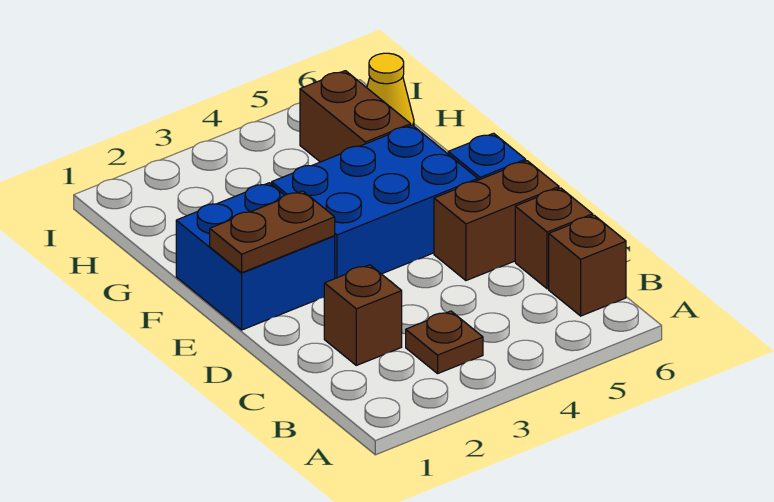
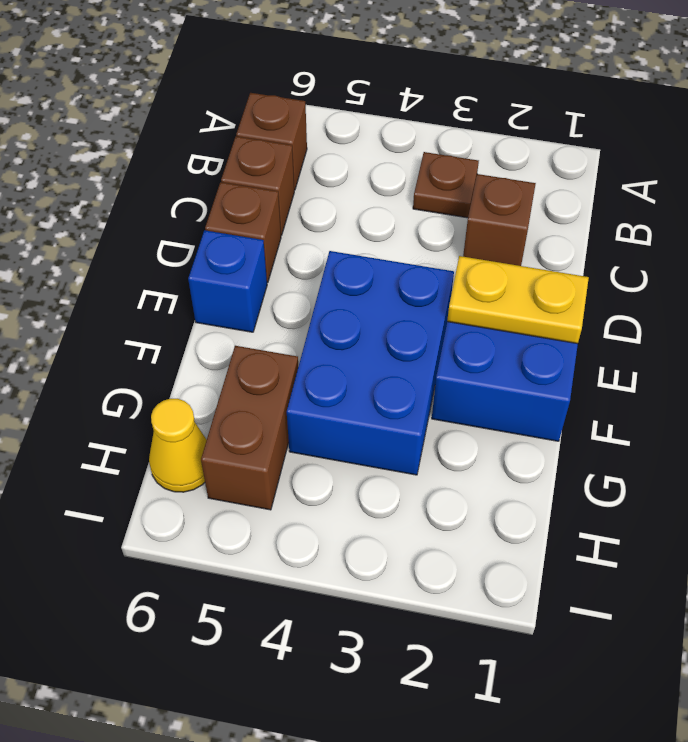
brown 1x2 brick [434,161,559,281] -> brown 1x1 brick [205,182,281,283]
brown 1x2 plate [210,191,335,273] -> yellow 1x2 plate [447,256,589,344]
blue 2x3 brick [272,125,478,278] -> blue 2x3 brick turned to [287,251,454,475]

